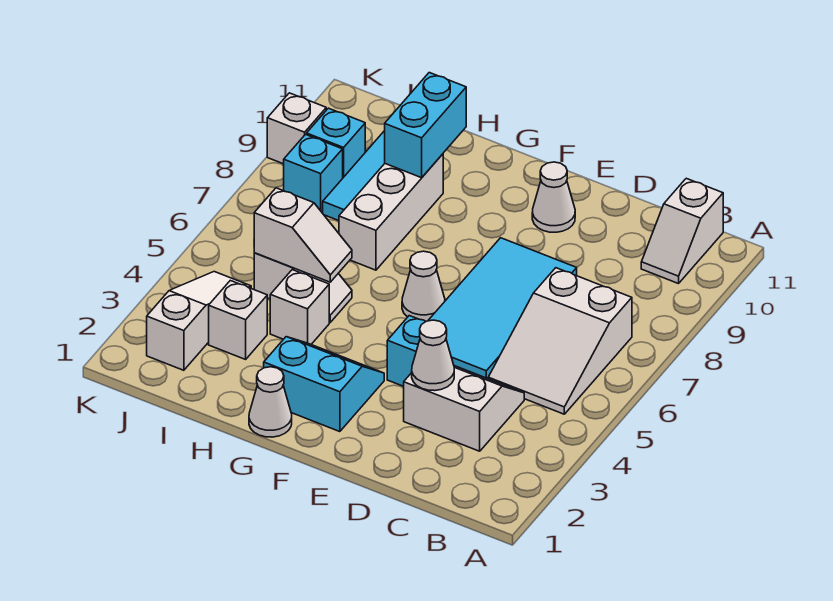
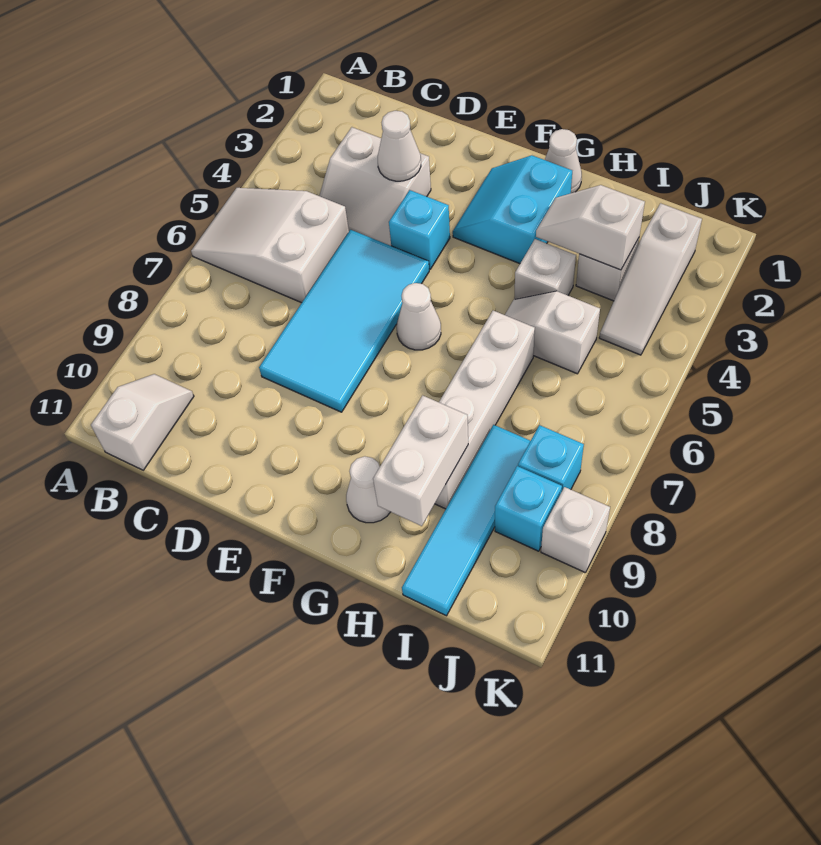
white 2x3 slope [488,268,632,414] -> white 2x3 slope turned to [191,188,349,303]
white 1x1 cone [532,162,575,232] -> white 1x1 cone moved to [346,456,390,523]
cyan 2x2 slope [264,337,384,432] -> cyan 2x2 slope turned to [453,155,572,264]
white 1x2 slope [254,188,352,282] -> white 1x2 slope moved to [536,185,645,270]
white 1x3 brick [339,154,443,270] -> white 1x4 brick [435,311,535,509]
cyan 1x2 brick [385,73,466,178] -> white 1x2 brick [373,395,468,526]

